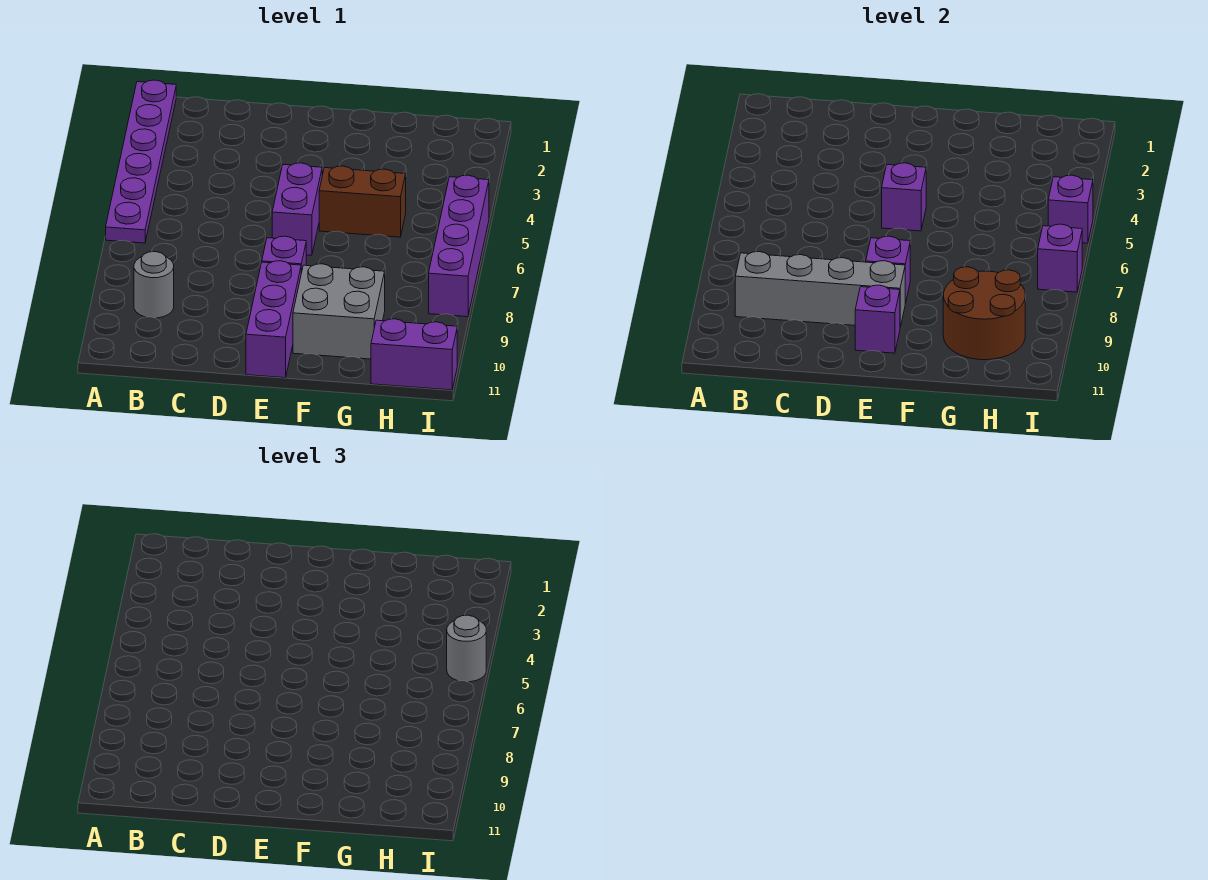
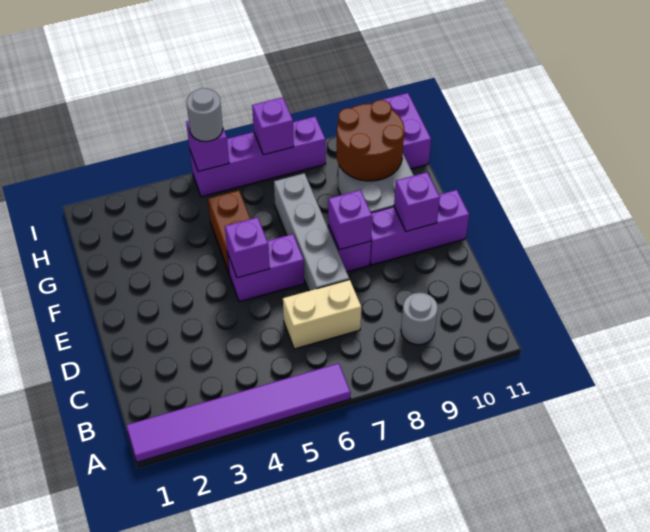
purple 1x6 plate [106,80,176,243] -> purple 1x6 tile [126,363,351,462]
grey 1x4 brick [735,252,905,327] -> grey 1x4 brick moved to [274,173,349,291]
none -> tan 1x2 brick [283,280,361,349]

